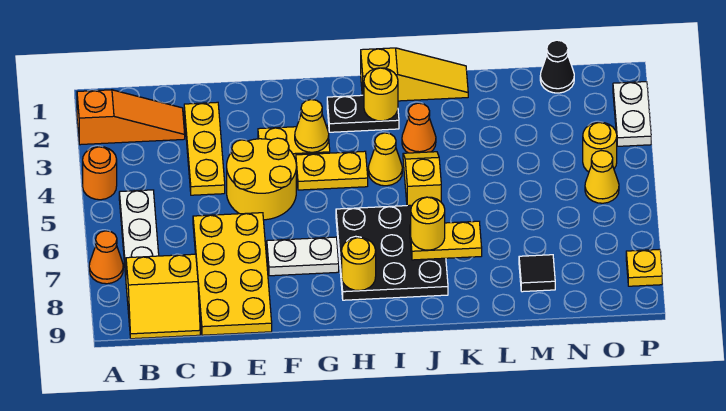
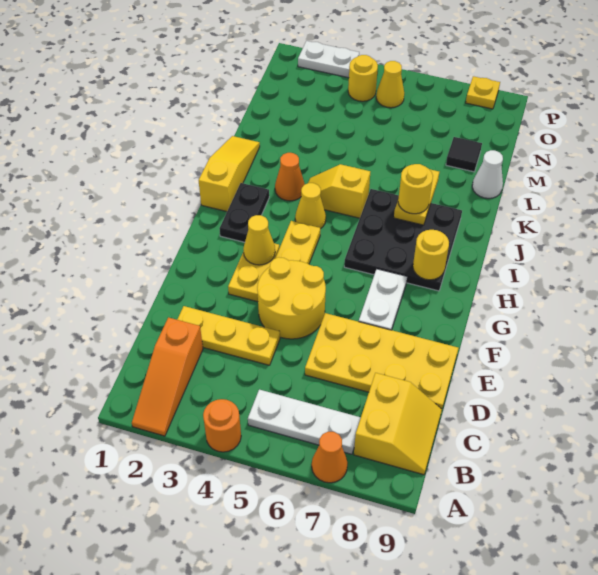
orange 1x3 slope [77,90,185,145] -> orange 1x3 slope turned to [132,317,203,436]
yellow 1x1 round brick [364,68,398,121] -> none
none -> white 1x1 cone [472,150,503,198]
black 1x1 cone [540,40,574,93] -> none

